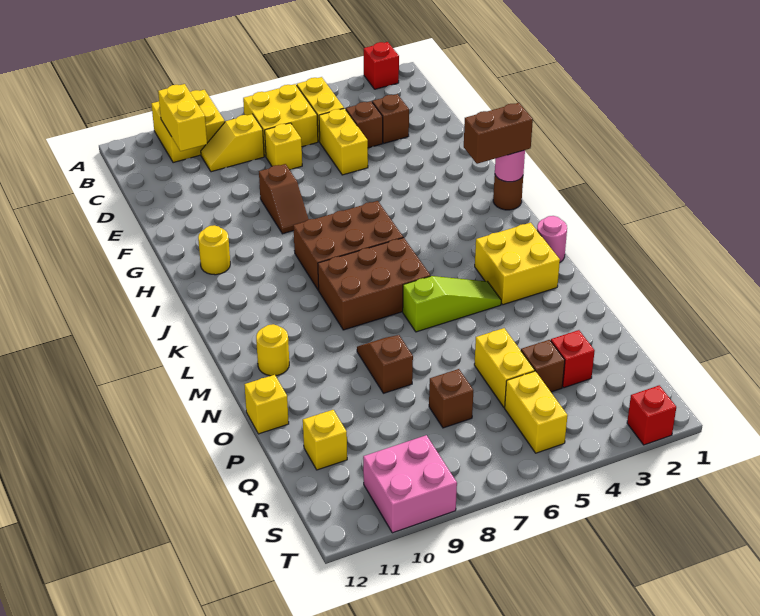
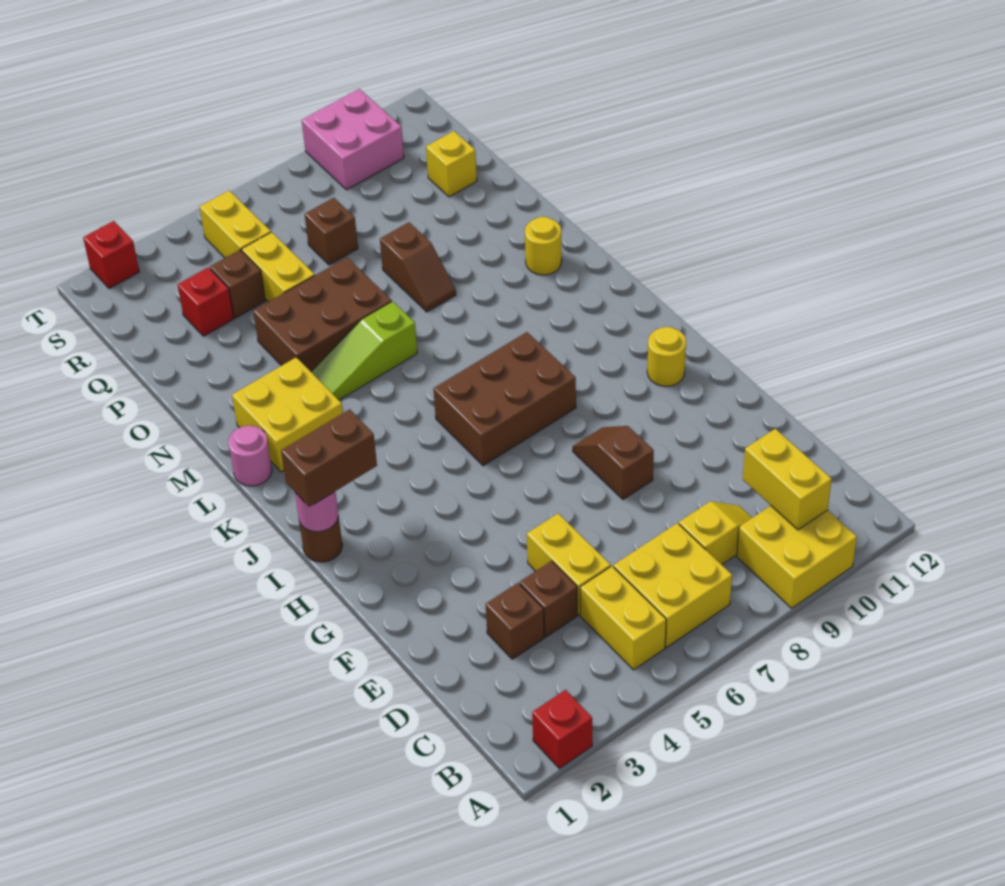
yellow 1x1 brick [265,123,302,170] -> none
brown 2x3 brick [318,238,430,330] -> brown 2x3 brick moved to [253,258,392,371]
yellow 1x1 brick [244,375,289,434] -> none

